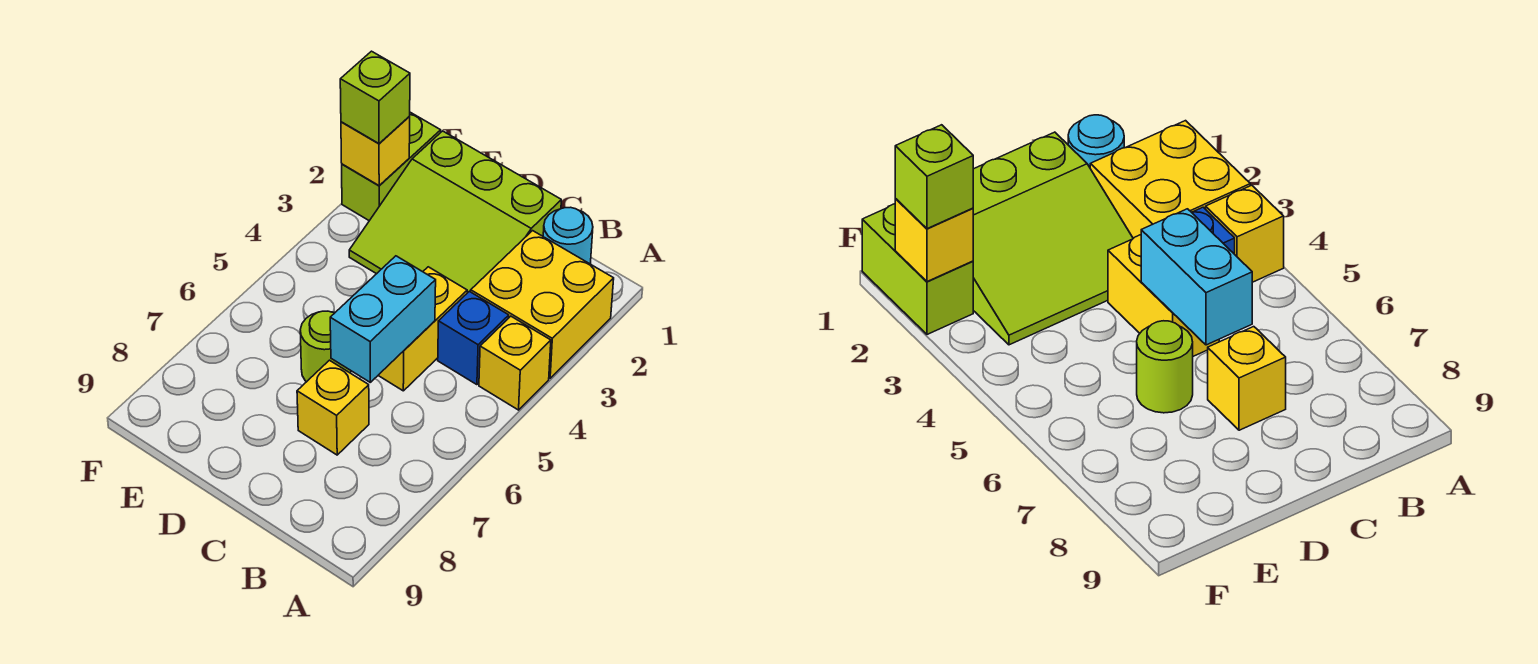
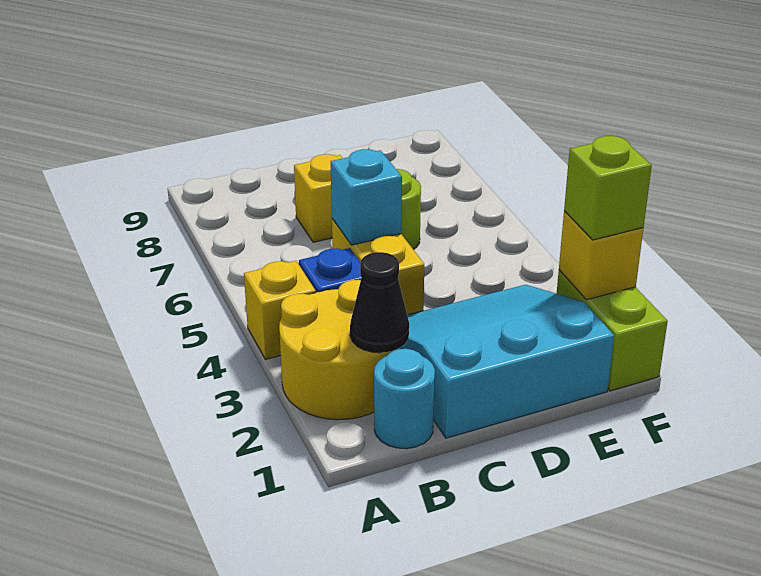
yellow 2x2 brick [471,231,614,378] -> yellow 2x2 round brick [279,280,399,420]
none -> black 1x1 cone [350,252,409,353]
lime 3x3 slope [349,131,561,293] -> cyan 3x3 slope [399,285,614,438]
cyan 1x2 brick [330,256,436,382] -> cyan 1x1 brick [331,149,402,245]

